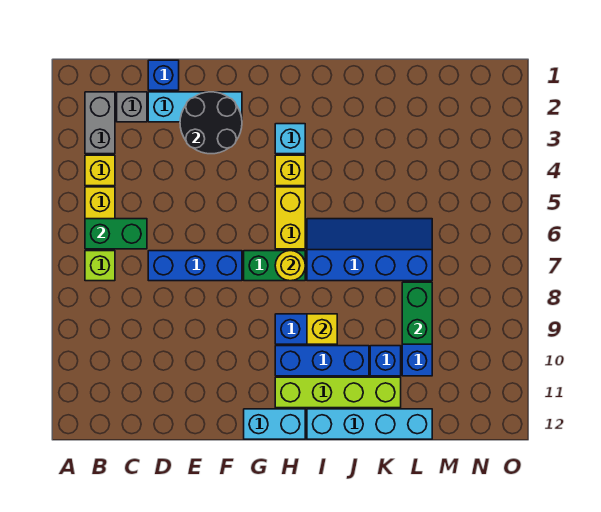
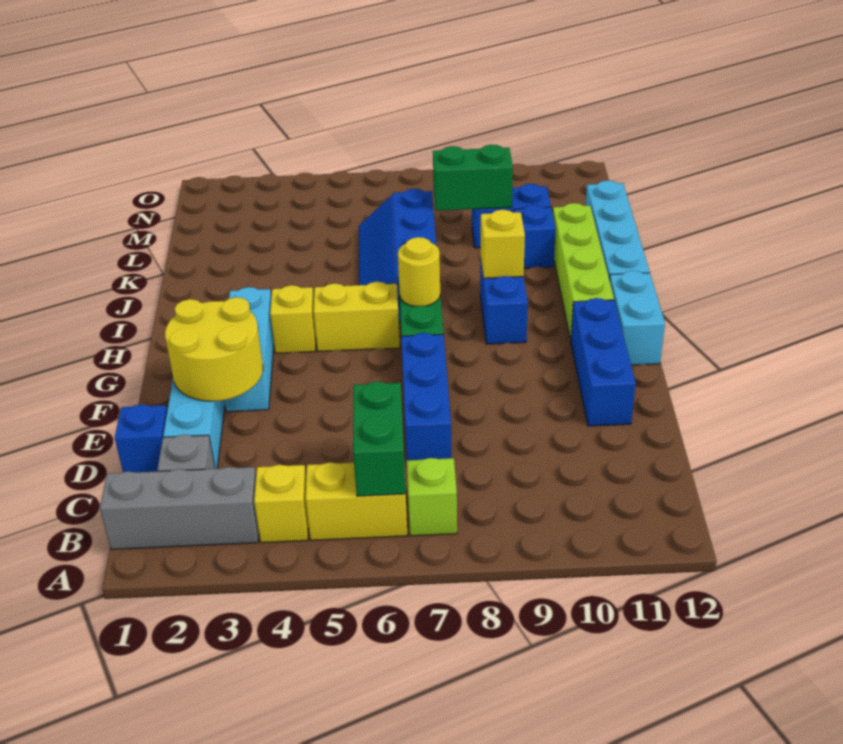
grey 1x2 brick [85,92,115,154] -> grey 1x3 brick [100,467,259,549]
black 2x2 round brick [180,92,242,154] -> yellow 2x2 round brick [165,297,263,401]
cyan 1x1 brick [275,124,305,154] -> cyan 1x3 brick [224,287,274,412]
blue 1x3 brick [275,346,369,376] -> blue 1x3 brick moved to [571,298,636,426]

